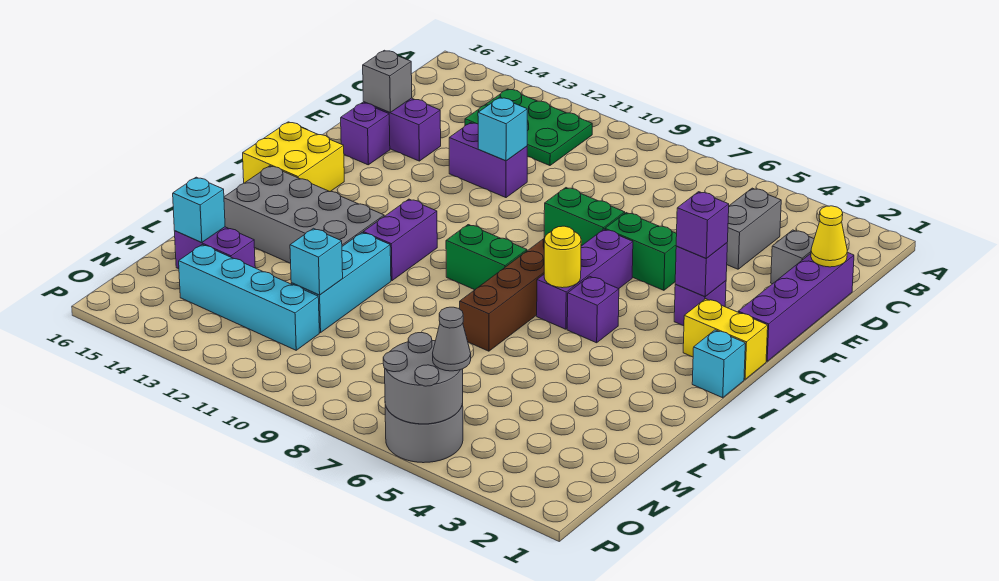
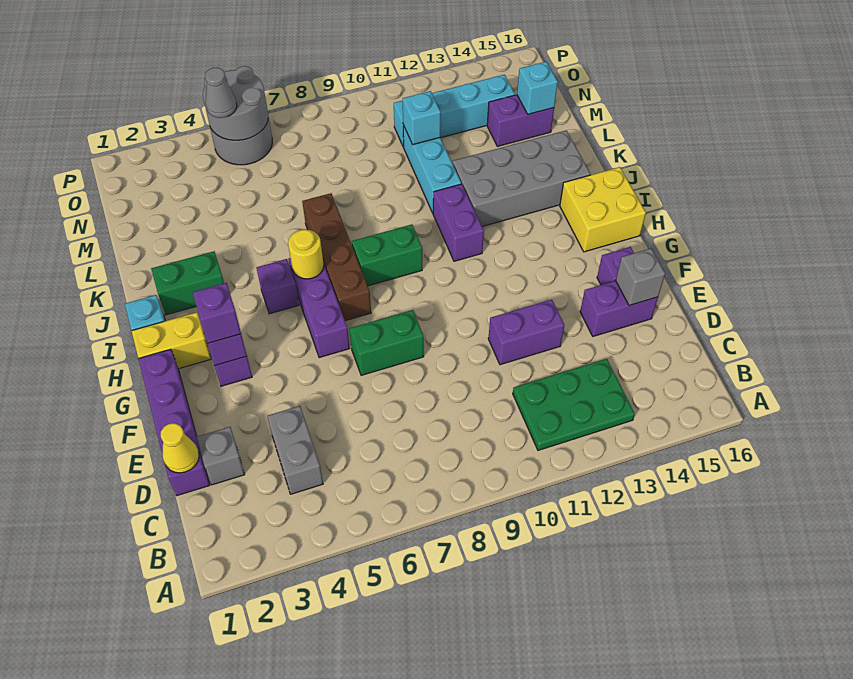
cyan 1x1 brick [478,98,527,161] -> none
green 1x2 brick [605,213,677,290] -> green 1x2 brick moved to [151,251,224,315]

